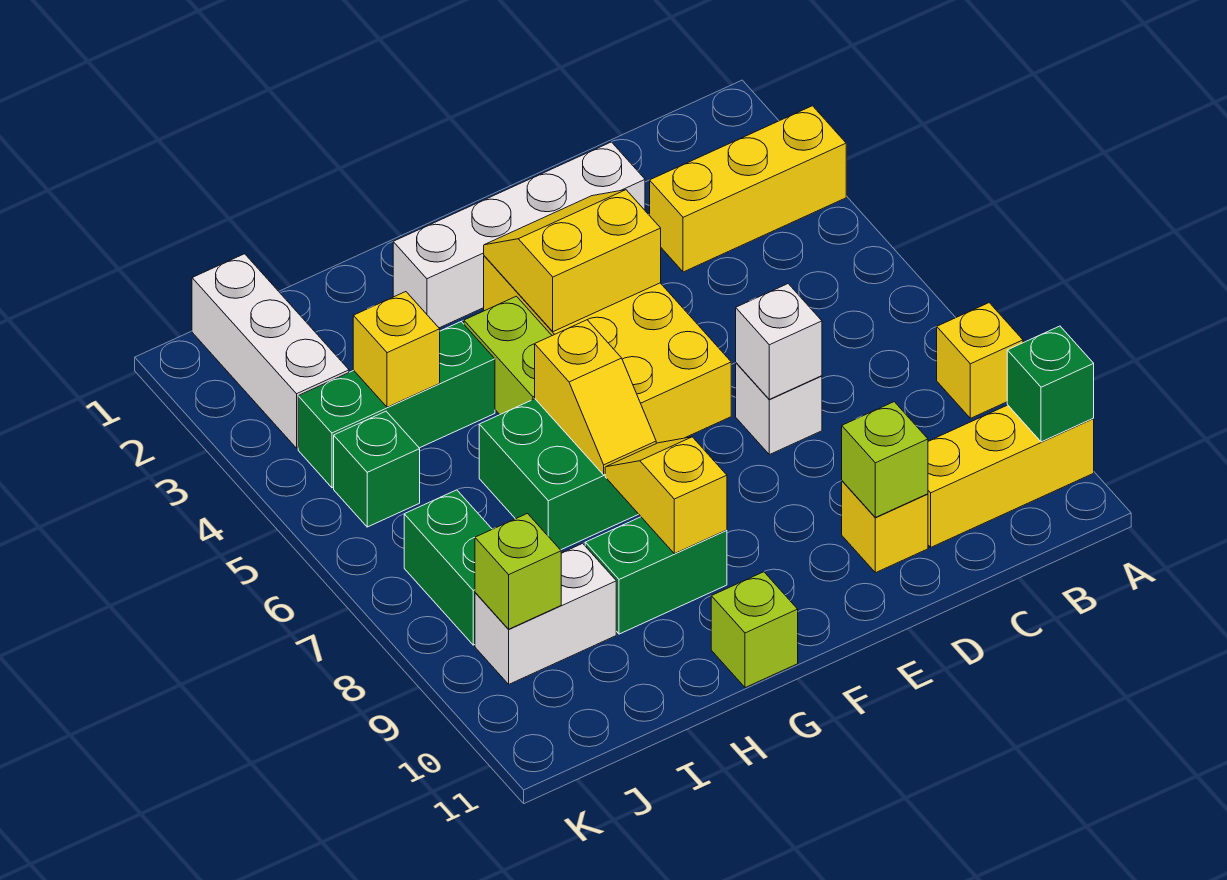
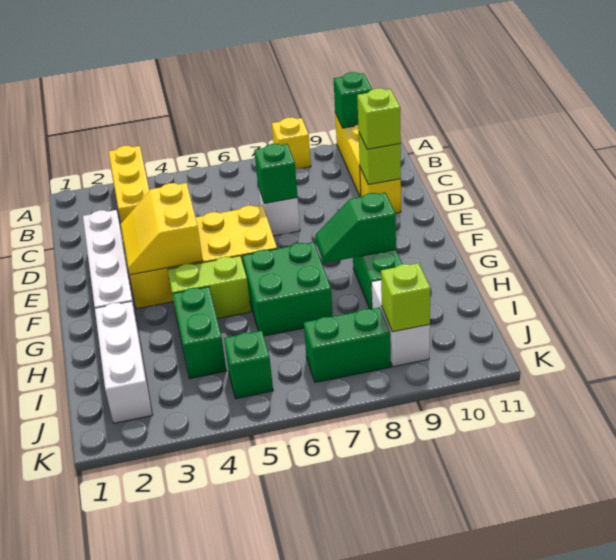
white 1x1 brick [736,284,822,399] -> green 1x1 brick [254,144,298,203]
yellow 1x2 slope [535,320,656,475] -> none
yellow 1x2 slope [605,437,727,554] -> green 1x2 slope [315,193,396,263]
lime 1x1 brick [711,572,798,688] -> lime 1x1 brick moved to [357,88,401,149]
green 1x3 brick [298,322,495,488] -> green 1x2 brick [173,287,227,378]
yellow 1x1 brick [353,292,440,407] -> none
white 1x3 brick [192,254,349,448] -> white 1x3 brick turned to [95,301,152,423]

